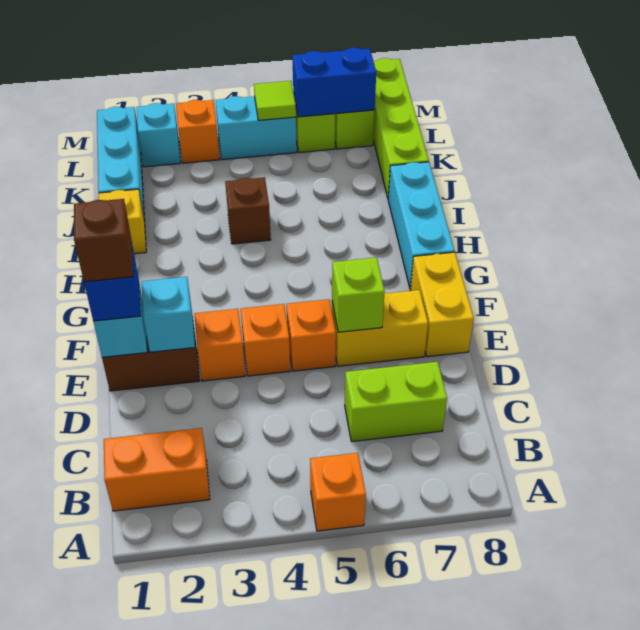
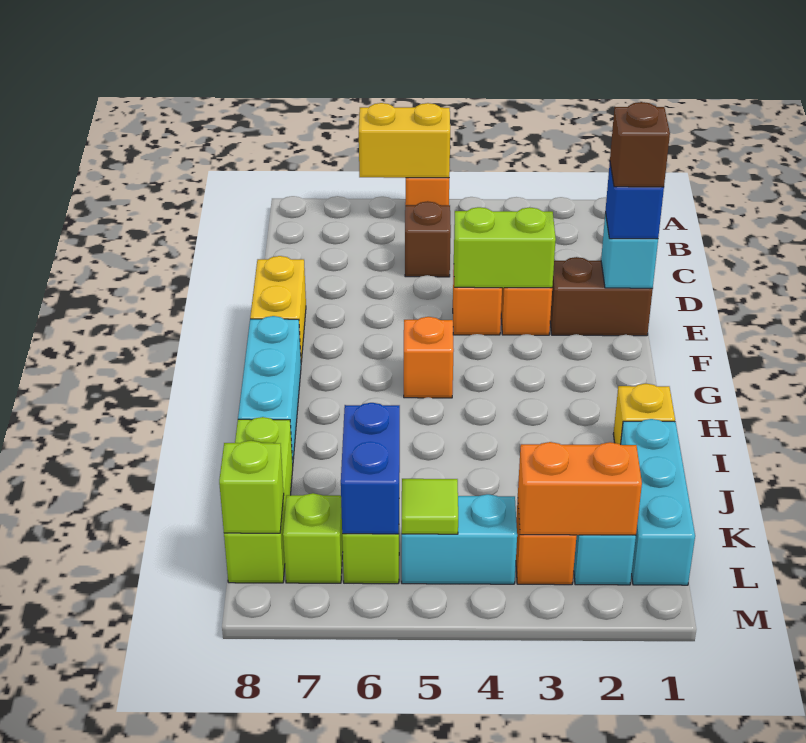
orange 1x2 brick [104,428,210,511] -> orange 1x2 brick moved to [518,442,642,535]
lime 1x2 brick [345,362,447,442] -> lime 1x2 brick moved to [454,207,556,288]
cyan 1x1 brick [141,277,195,352] -> none
orange 1x1 brick [286,299,336,371] -> orange 1x1 brick moved to [404,317,454,398]
yellow 1x2 brick [332,290,428,366] -> yellow 1x2 brick moved to [359,103,450,178]
lime 1x1 brick [332,258,385,332] -> lime 1x1 brick moved to [219,441,284,533]
brown 1x1 brick [225,177,271,244] -> brown 1x1 brick moved to [405,201,451,277]
lime 1x4 brick [373,58,429,198] -> lime 1x3 brick [224,417,293,583]
blue 1x2 brick [292,48,376,117] -> blue 1x2 brick turned to [341,403,400,534]

